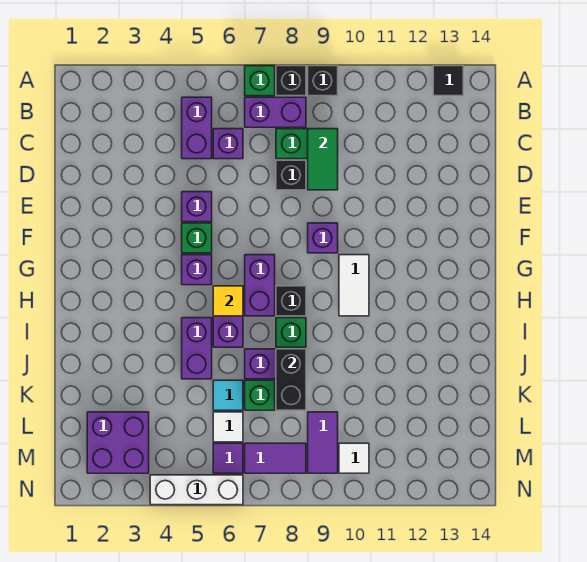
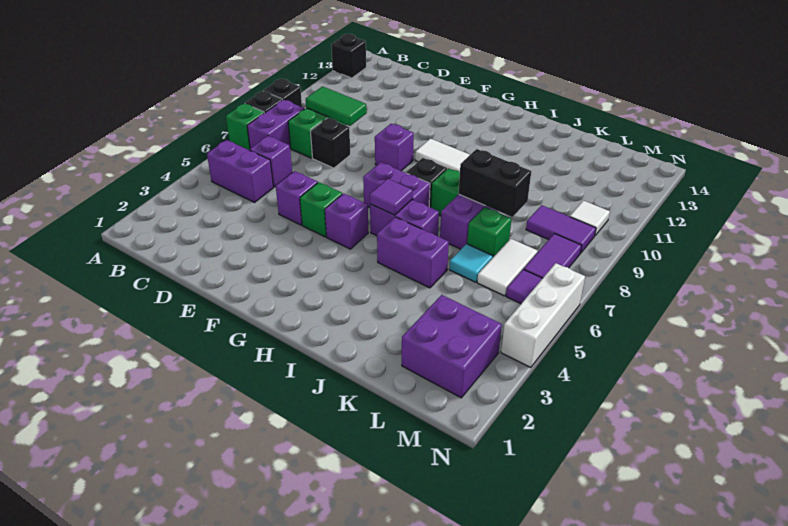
black 1x1 tile [433,66,463,96] -> black 1x1 brick [331,34,366,78]
yellow 1x1 tile [213,286,243,316] -> purple 1x1 tile [370,179,413,215]
white 1x1 tile [213,412,243,442] -> white 1x2 tile [477,239,537,296]

